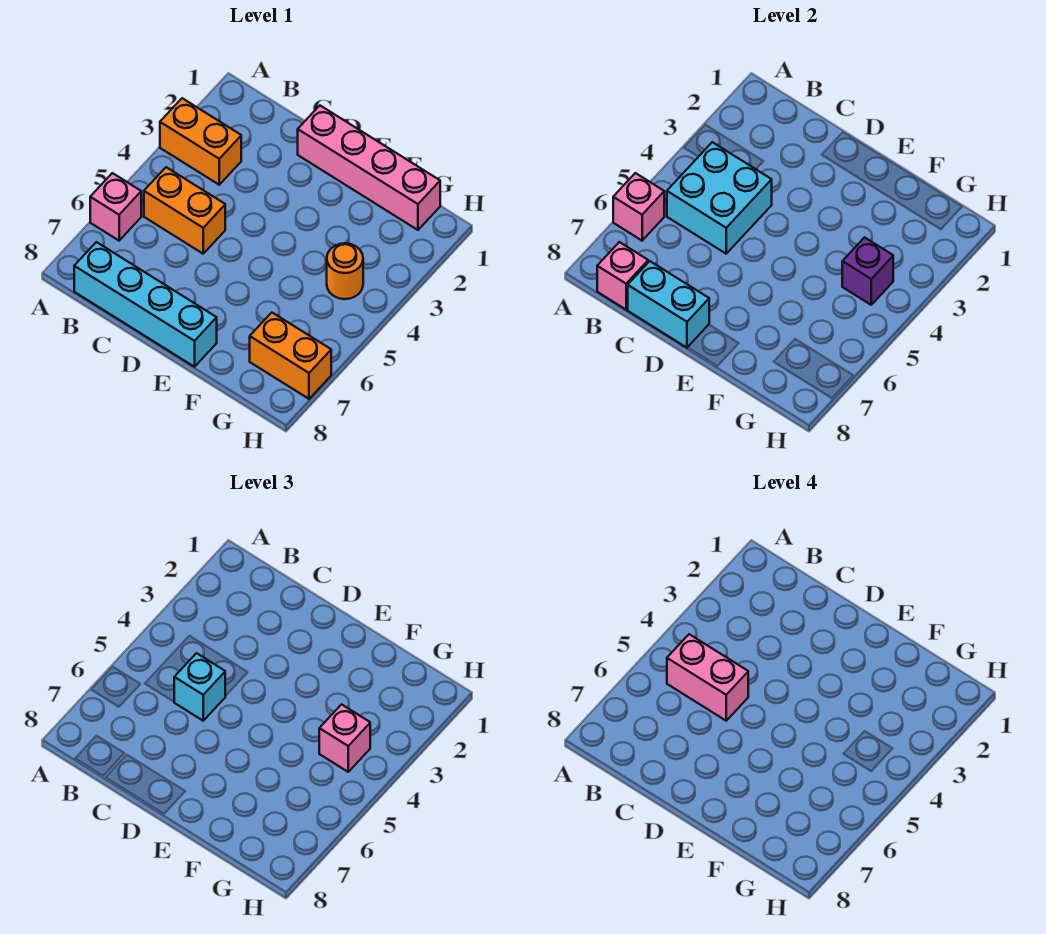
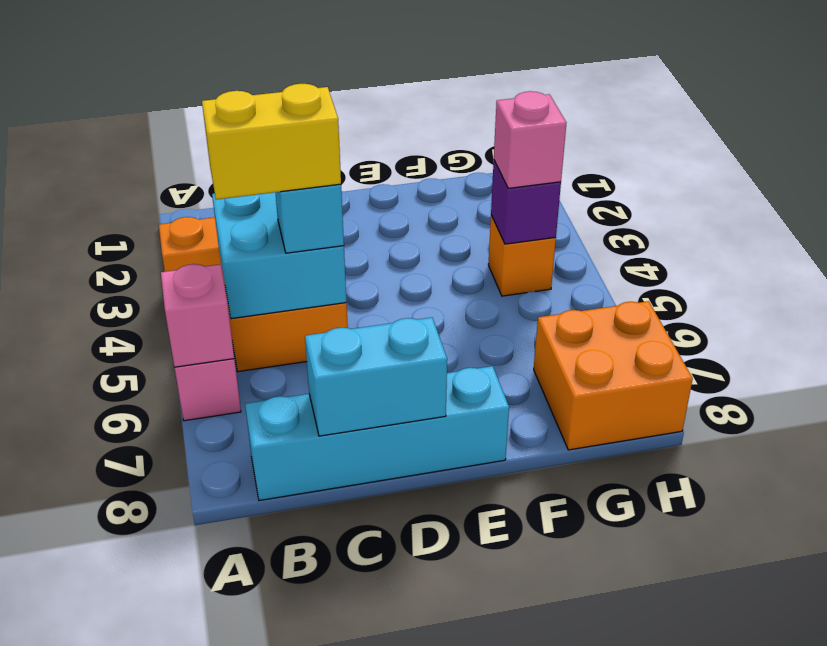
pink 1x2 brick [667,634,748,721] -> yellow 1x2 brick [202,84,341,200]
pink 1x1 brick [597,242,648,310] -> none
pink 1x4 brick [298,106,440,230] -> none
orange 1x1 round brick [327,243,363,299] -> orange 1x1 brick [488,215,556,296]
orange 1x2 brick [250,313,331,399] -> orange 2x2 brick [534,301,693,450]

